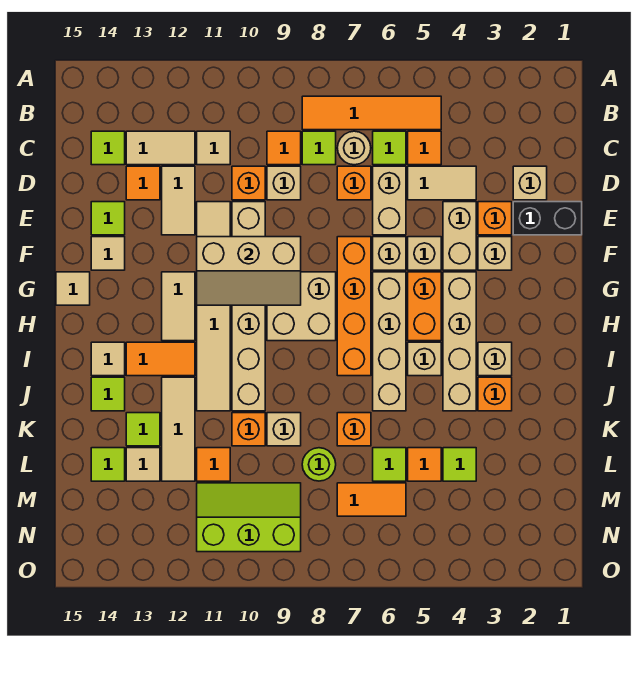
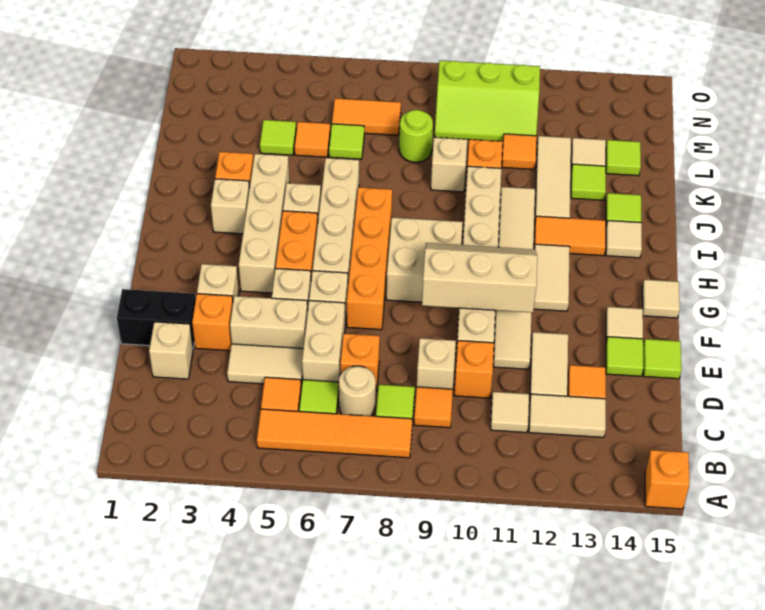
lime 1x1 tile [91,131,125,165] -> lime 1x1 tile moved to [643,339,681,379]
tan 1x2 brick [443,202,476,270] -> tan 1x2 brick turned to [230,296,308,348]
orange 1x1 brick [337,413,371,446] -> orange 1x1 brick moved to [645,450,689,509]

